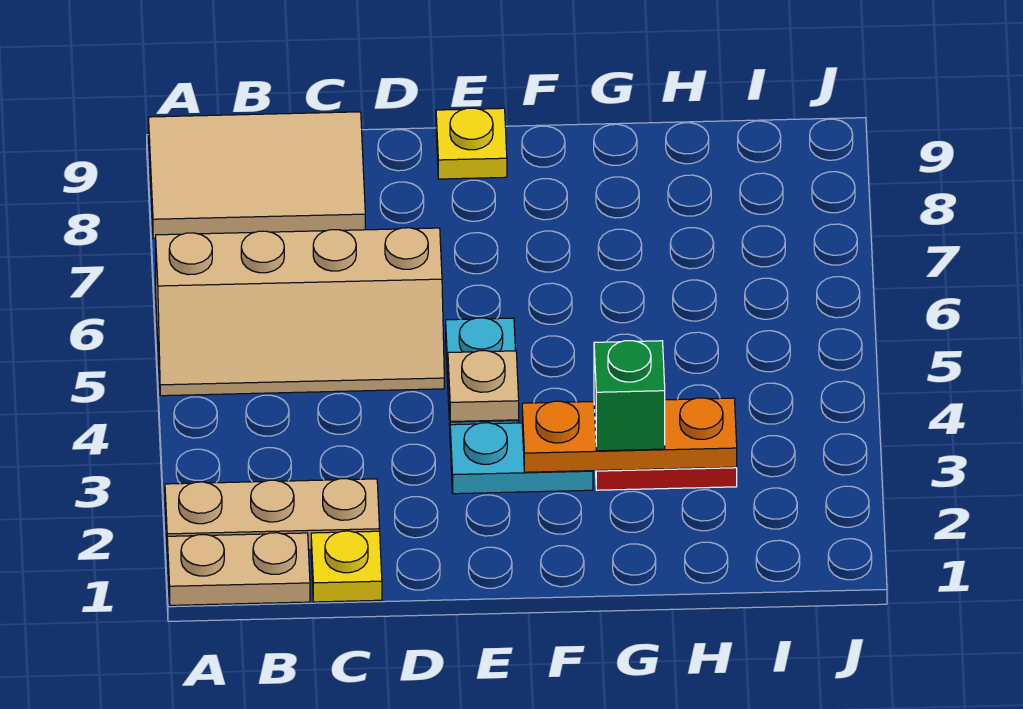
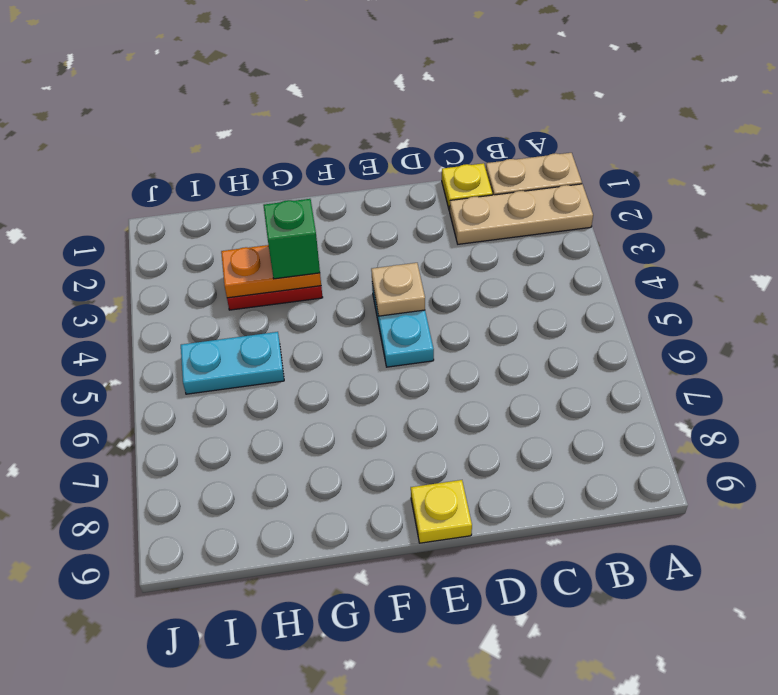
tan 2x4 slope [156,228,444,396] -> none
tan 2x3 tile [148,112,365,238] -> none
cyan 1x2 plate [450,423,593,494] -> cyan 1x2 plate moved to [181,332,284,394]
orange 1x3 plate [522,398,737,472] -> orange 1x2 plate [221,245,321,298]

